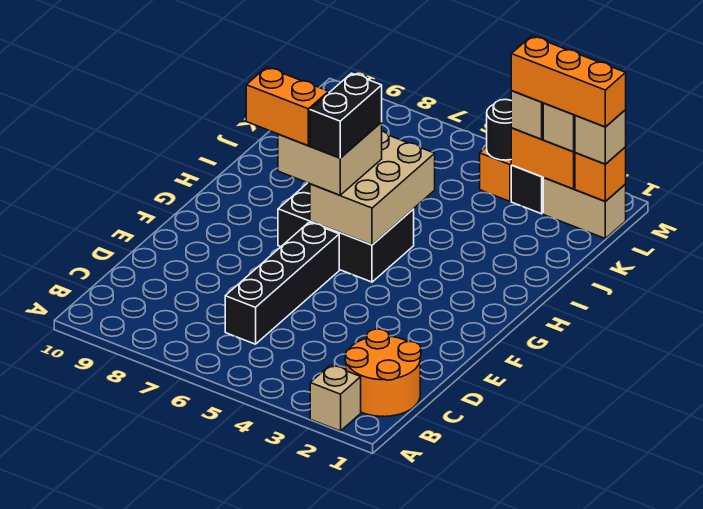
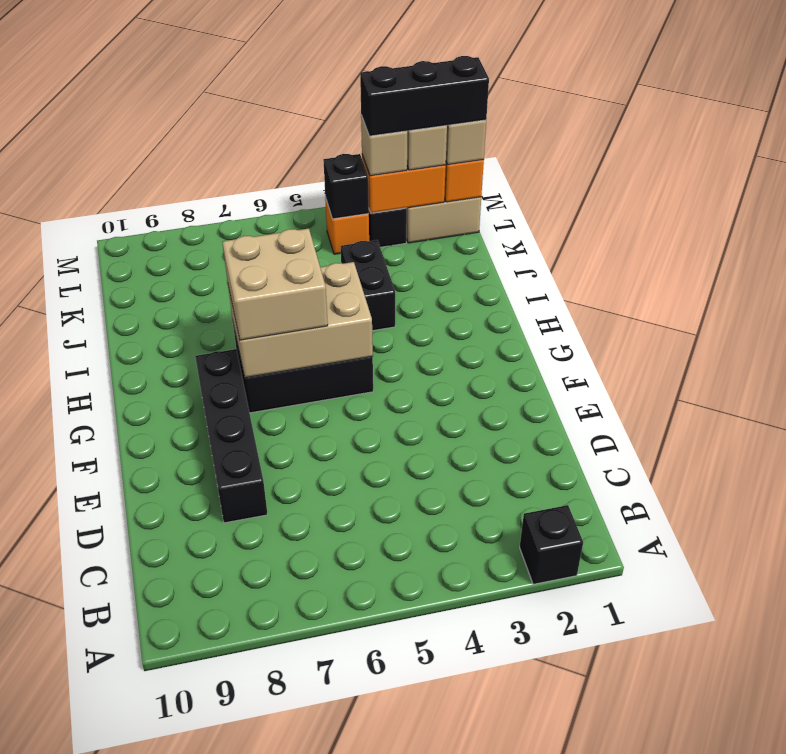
tan 1x1 brick [310,365,361,431] -> black 1x1 brick [520,505,583,584]
orange 2x2 round brick [345,329,421,417] -> none
black 1x4 brick [225,222,339,344] -> black 1x4 brick moved to [195,349,268,523]
tan 2x3 brick [310,131,435,245] -> tan 2x3 brick turned to [228,262,373,378]
black 1x2 brick [310,73,382,158] -> black 1x2 brick moved to [341,240,395,331]
orange 1x2 brick [246,67,329,146] -> none
orange 1x3 brick [511,36,626,127] -> black 1x3 brick [360,56,489,136]
black 1x1 round brick [487,99,511,160] -> black 1x1 brick [323,154,369,219]

